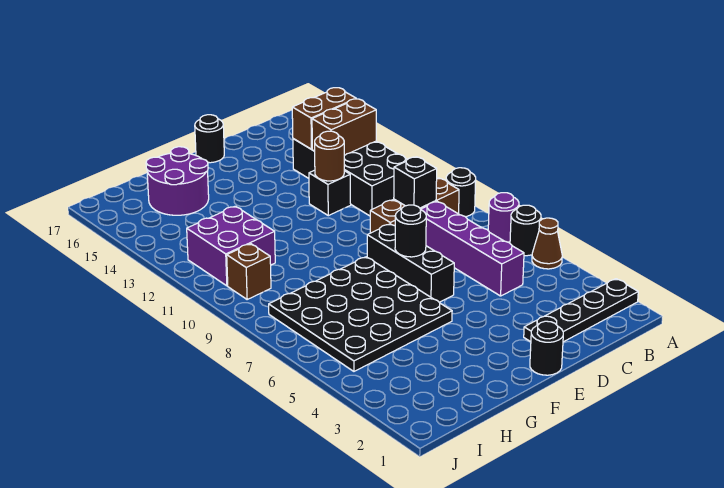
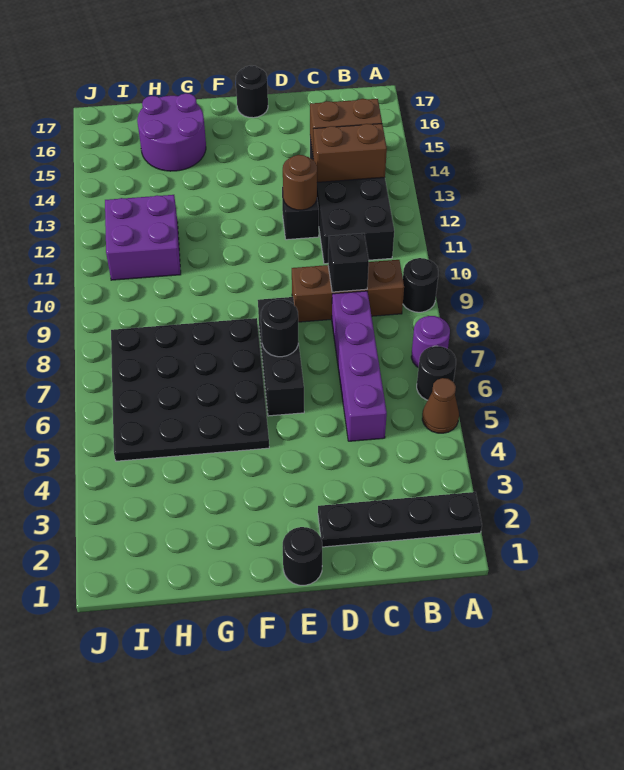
brown 1x1 brick [227,244,271,299] -> none

